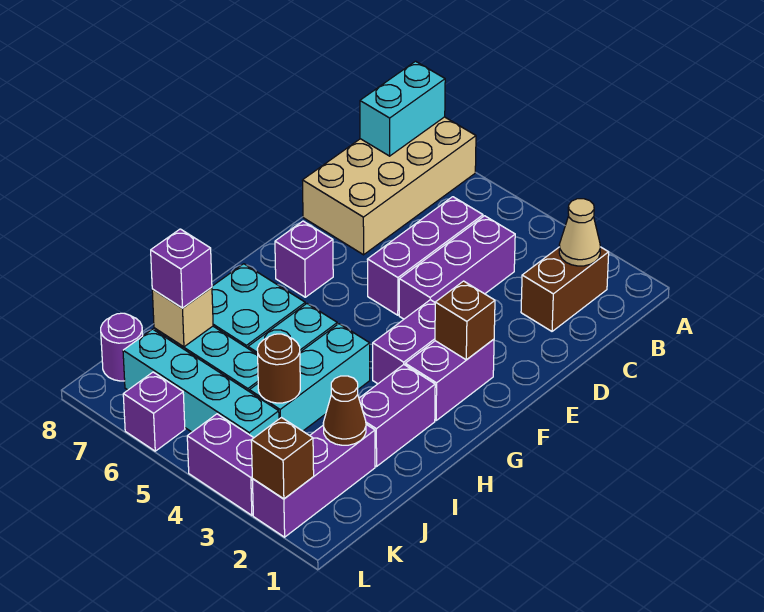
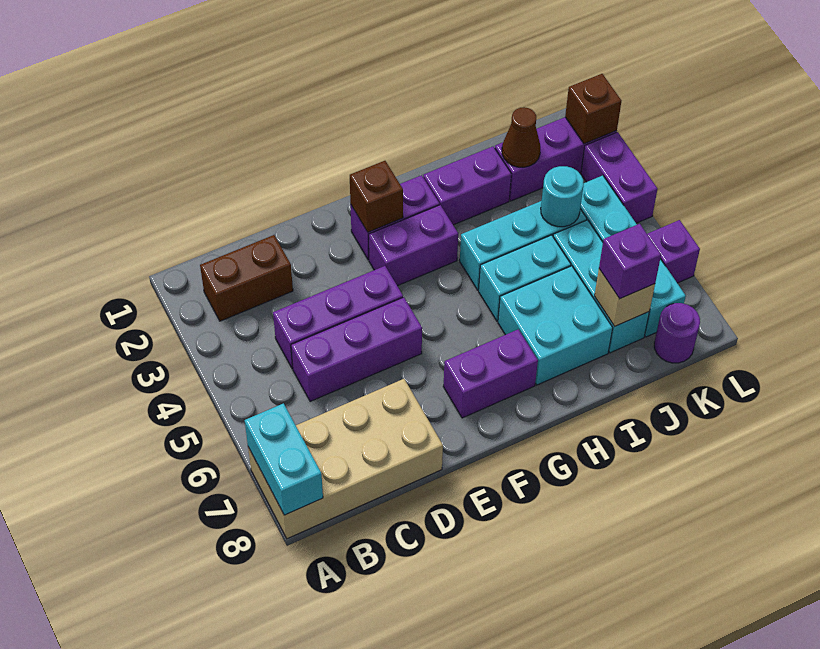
cyan 1x2 brick [360,61,445,156] -> cyan 1x2 brick turned to [245,403,323,515]
tan 1x1 cone [559,199,600,266] -> none
purple 1x1 brick [275,221,333,297] -> purple 1x2 brick [443,329,538,418]
brown 1x1 round brick [257,334,300,403] -> cyan 1x1 round brick [541,166,584,227]

